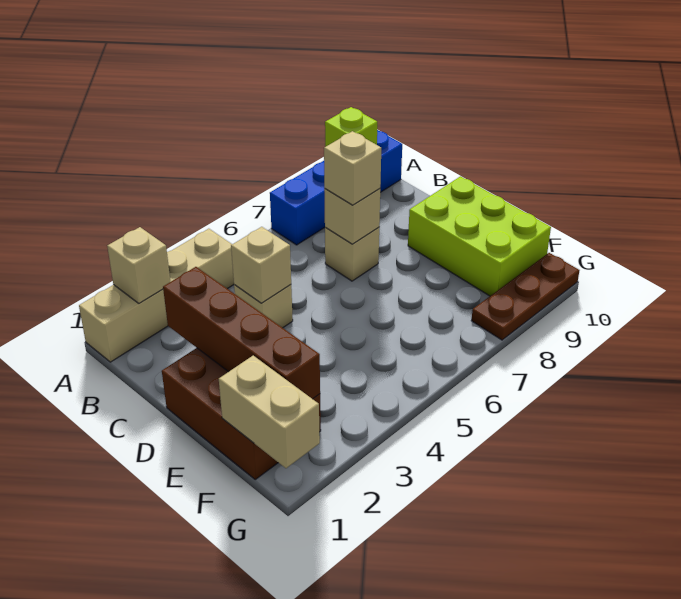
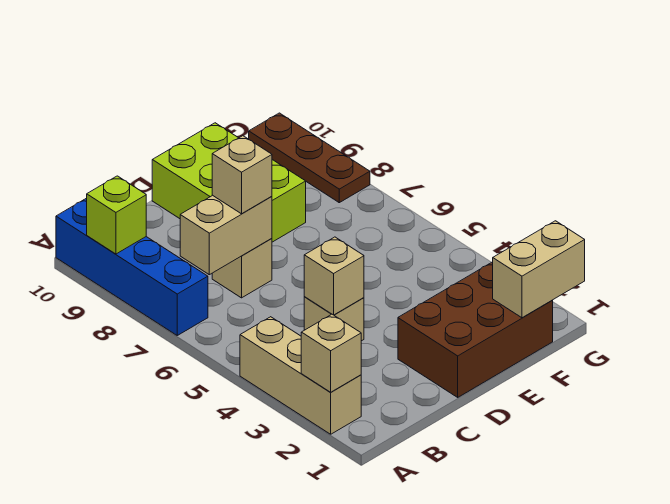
tan 1x4 brick [79,229,234,362] -> tan 1x3 brick [240,317,361,434]
brown 1x4 brick [163,267,320,399] -> none
tan 1x1 brick [324,189,380,244] -> tan 1x2 brick [180,195,272,275]
lime 2x3 brick [408,176,551,296] -> lime 2x3 brick turned to [152,123,306,242]

